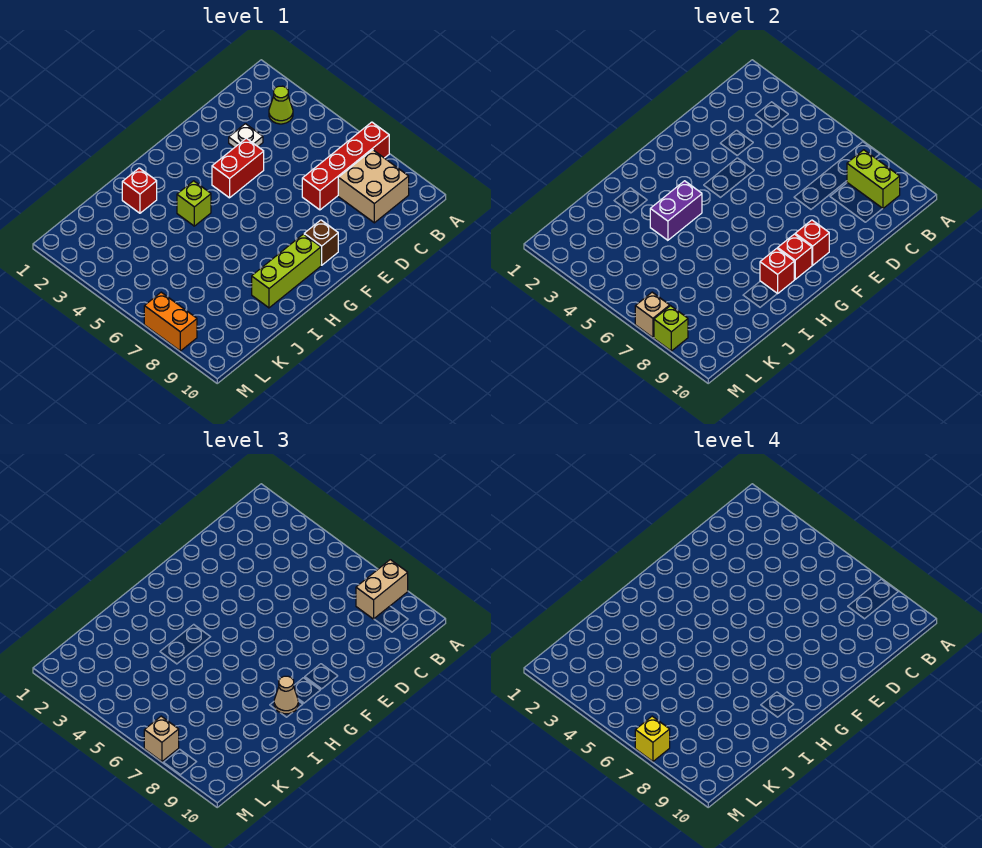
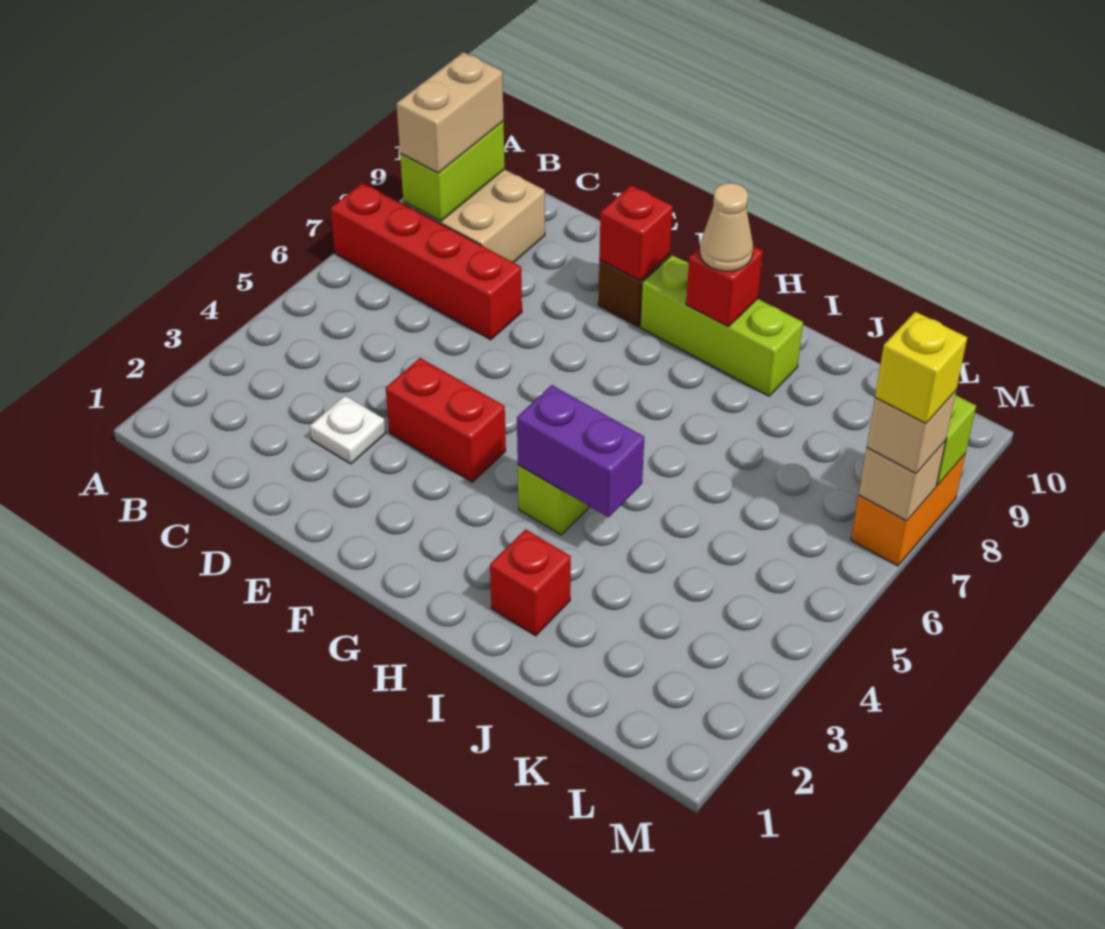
tan 1x2 brick [356,560,408,619] -> tan 1x2 brick turned to [397,52,504,173]
lime 1x1 cone [269,86,293,124] -> none
red 1x1 brick [778,234,812,279] -> none

